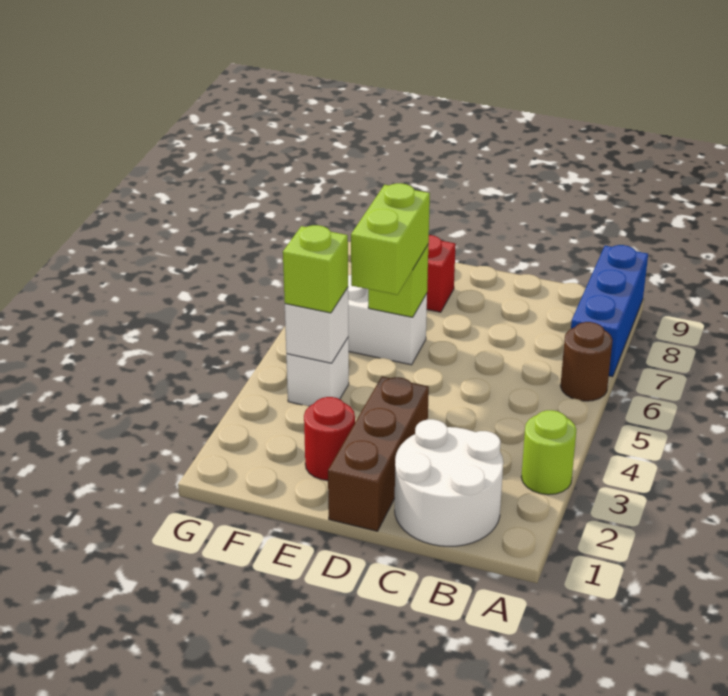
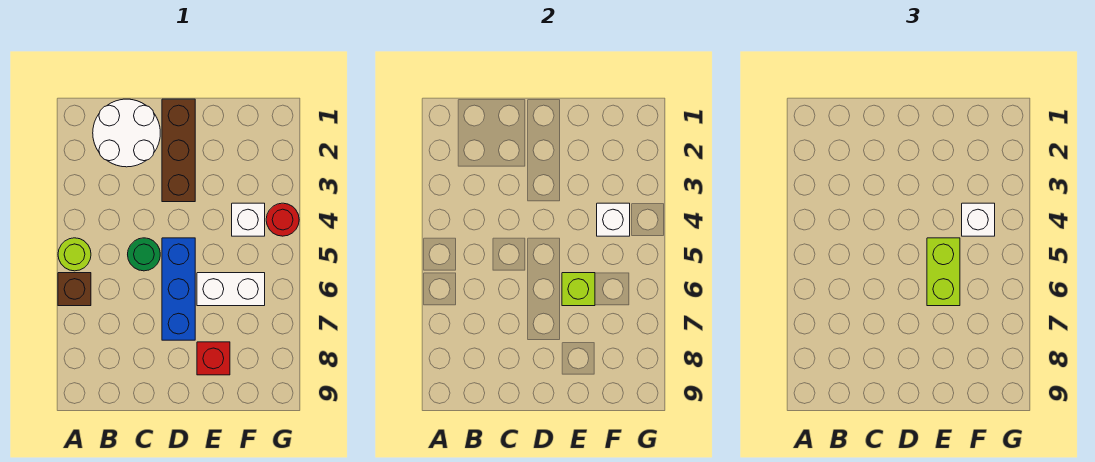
lime 1x1 round brick [521,410,576,495] -> lime 1x1 round brick moved to [58,238,91,271]
brown 1x1 round brick [561,322,613,401] -> brown 1x1 brick [58,273,91,306]
blue 1x3 brick [571,245,648,377] -> blue 1x3 brick moved to [162,238,195,340]
none -> green 1x1 round brick [128,238,160,271]
red 1x1 round brick [304,397,355,480] -> red 1x1 round brick moved to [266,203,299,236]
lime 1x1 brick [283,225,348,313] -> white 1x1 brick [962,203,995,236]

